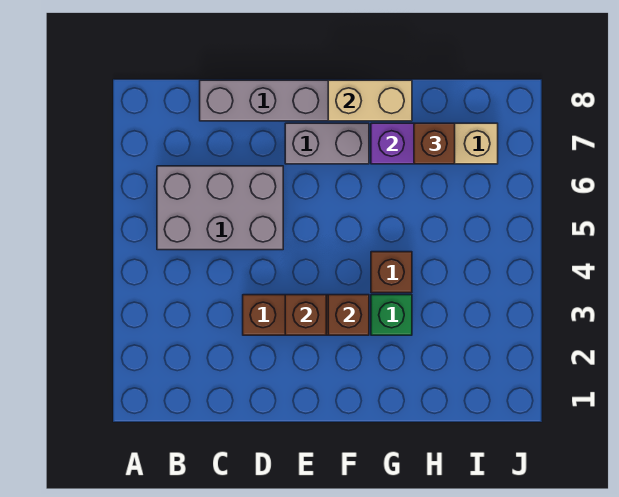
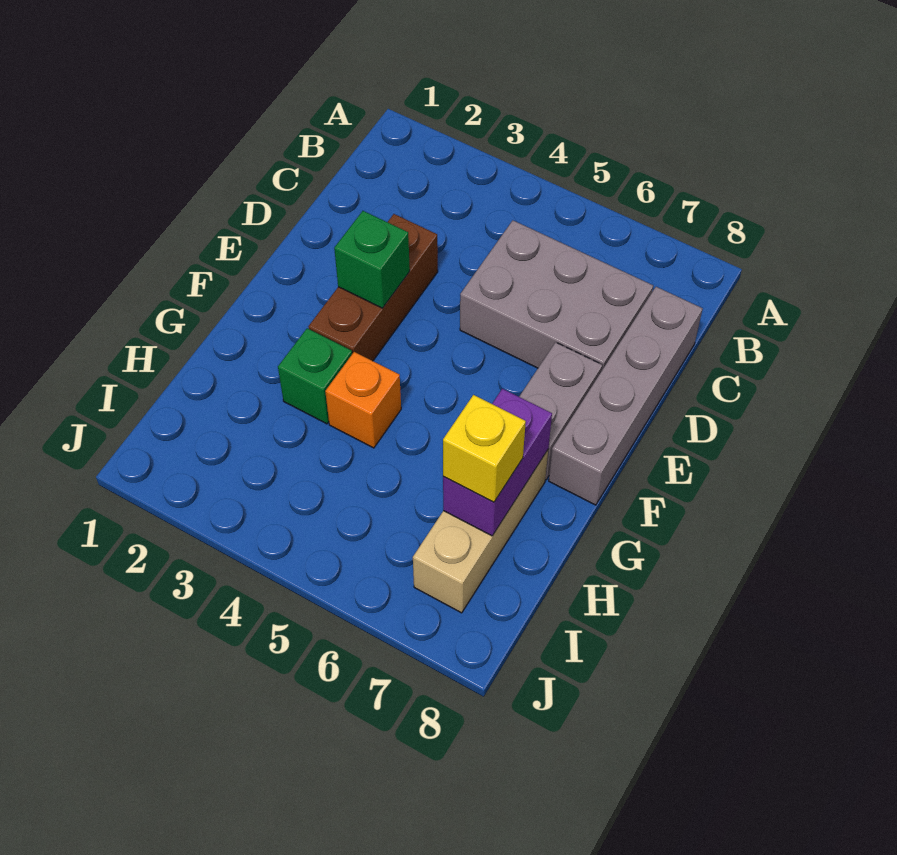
grey 2x3 brick [157,166,283,250] -> grey 2x3 brick turned to [460,221,653,370]
brown 1x1 brick [285,295,326,335] -> green 1x1 brick [334,211,410,308]
brown 1x1 brick [328,295,369,335] -> none
tan 1x2 brick [328,80,412,121] -> none
brown 1x1 brick [371,252,412,293] -> orange 1x1 brick [325,352,401,448]
brown 1x1 brick [414,123,455,164] -> yellow 1x1 brick [443,395,526,502]

